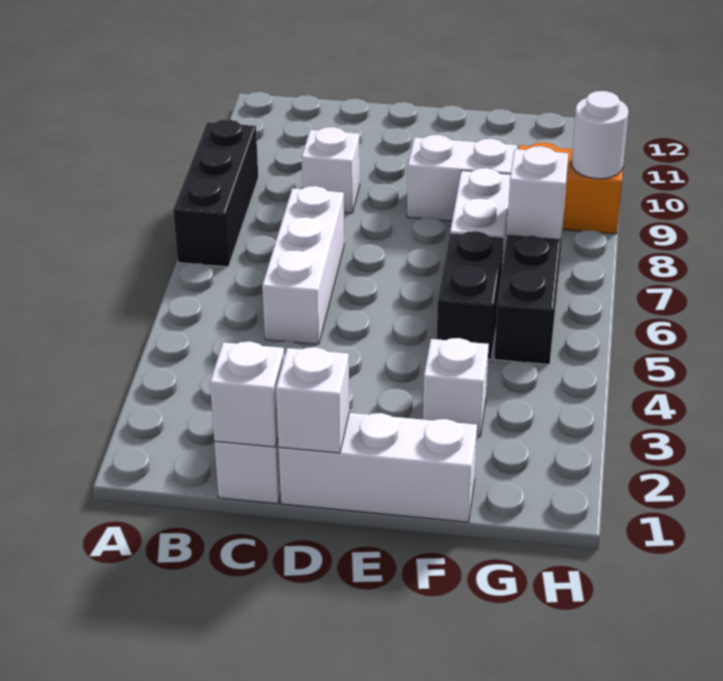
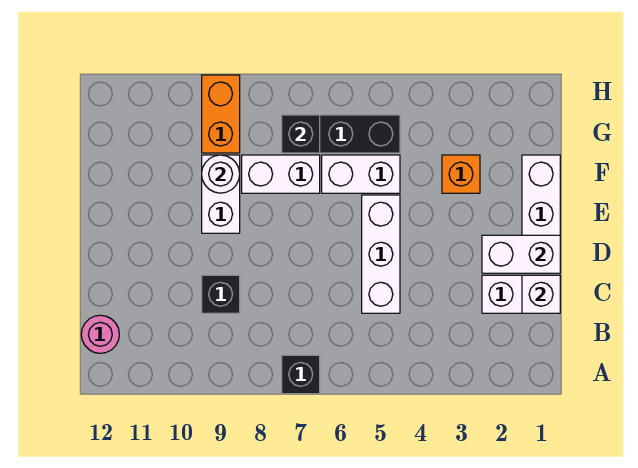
black 1x3 brick [173,119,258,267] -> black 1x1 brick [282,355,320,394]
none -> pink 1x1 round brick [81,315,119,353]
white 1x3 brick [262,186,344,344] -> white 1x3 brick turned to [362,195,400,313]
white 1x1 brick [302,127,360,213] -> black 1x1 brick [202,275,240,313]
white 1x1 brick [276,347,349,453] -> white 1x2 brick [482,235,560,273]
white 1x1 brick [423,338,489,437] -> orange 1x1 brick [442,155,480,193]
black 1x2 brick [437,231,504,359] -> white 1x2 brick [322,155,400,193]
white 1x1 brick [507,146,568,240] -> black 1x1 brick [282,115,320,153]
white 1x1 round brick [571,91,629,179] -> white 1x1 round brick moved to [202,155,240,193]

